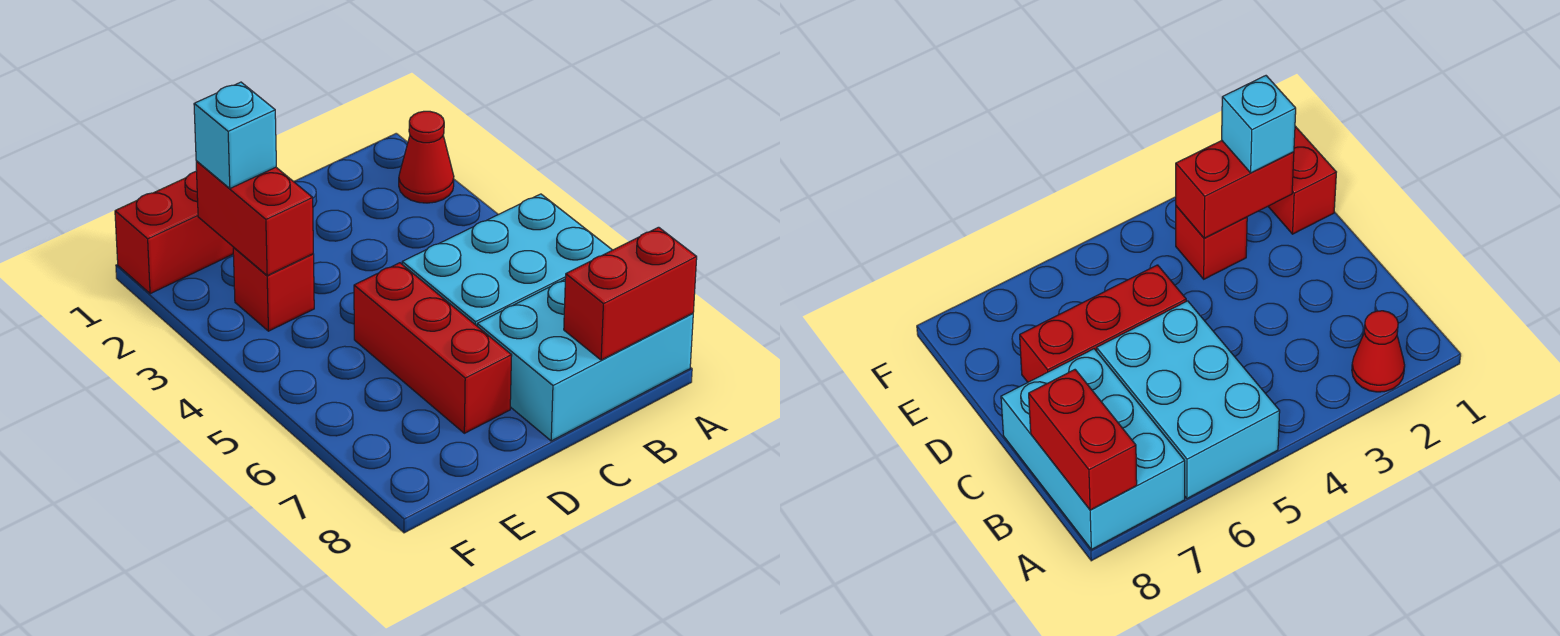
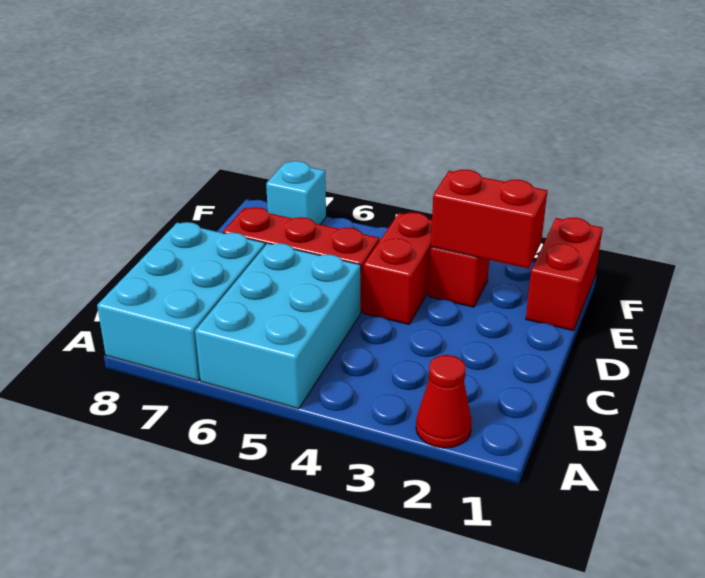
red 1x2 brick [564,227,697,360] -> red 1x2 brick moved to [363,212,432,325]
cyan 1x1 brick [194,82,276,188] -> cyan 1x1 brick moved to [266,161,326,224]

